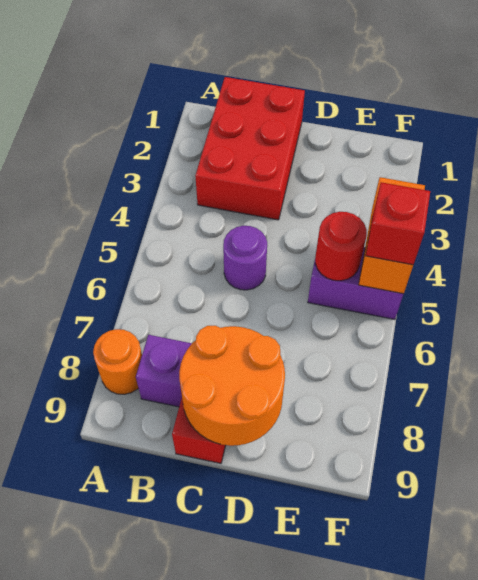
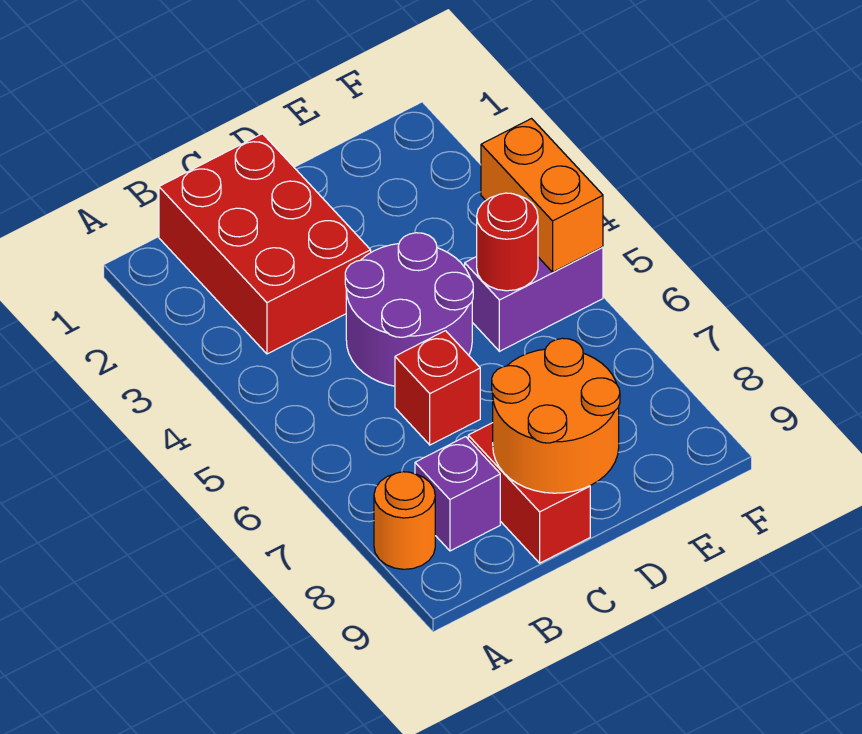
purple 1x1 round brick [223,226,267,290] -> purple 2x2 round brick [345,233,473,386]
red 1x1 brick [366,182,430,265] -> red 1x1 brick moved to [395,331,480,445]

